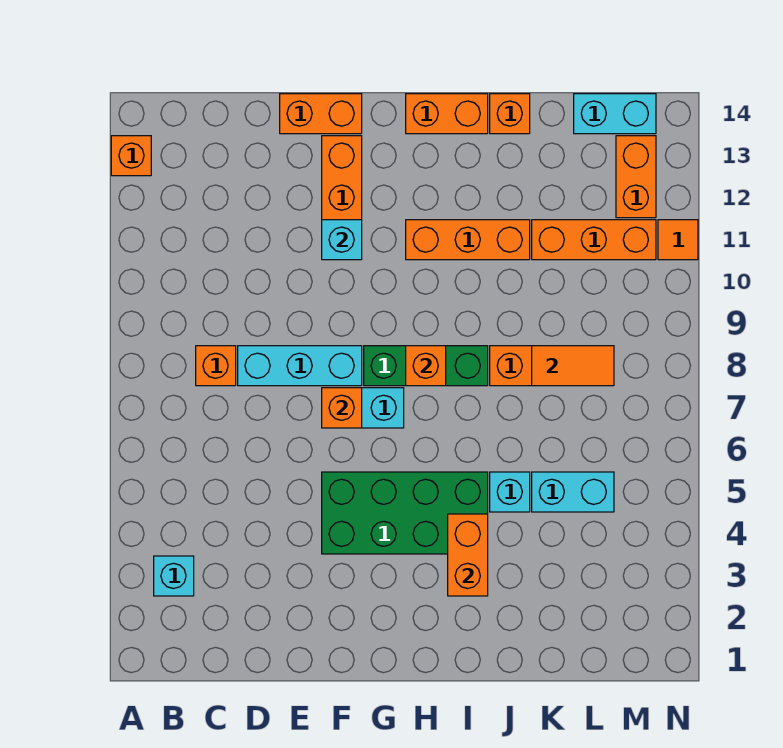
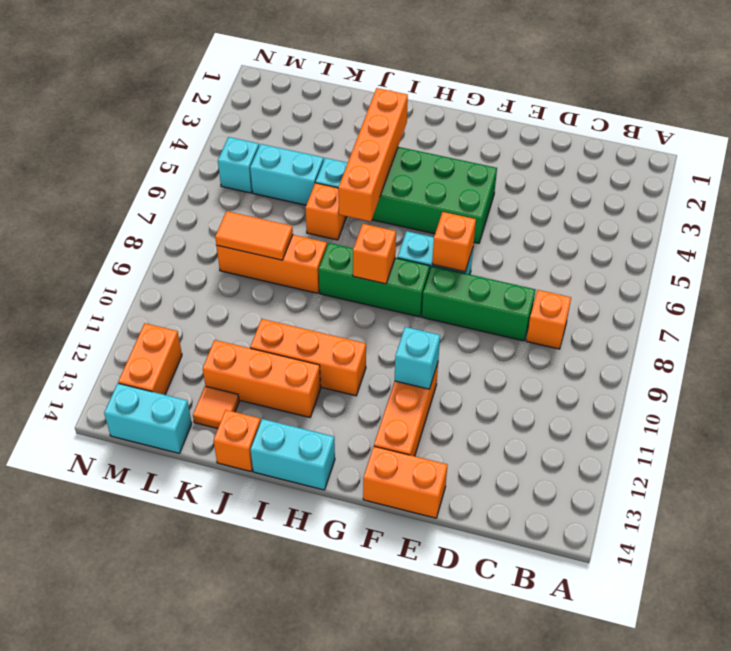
orange 1x1 brick [111,136,151,176] -> orange 1x1 brick moved to [305,183,347,240]
cyan 1x1 brick [154,556,194,596] -> cyan 1x1 brick moved to [218,137,259,193]
cyan 1x3 brick [238,346,362,386] -> green 1x3 brick [422,266,535,341]
orange 1x2 brick [406,94,488,134] -> cyan 1x2 brick [251,419,335,490]
orange 1x2 brick [448,514,488,596] -> orange 1x4 brick [338,88,408,222]
orange 1x3 brick [532,220,656,260] -> orange 1x3 brick moved to [203,340,321,417]
orange 1x1 tile [658,220,698,260] -> orange 1x1 tile moved to [193,386,239,429]

